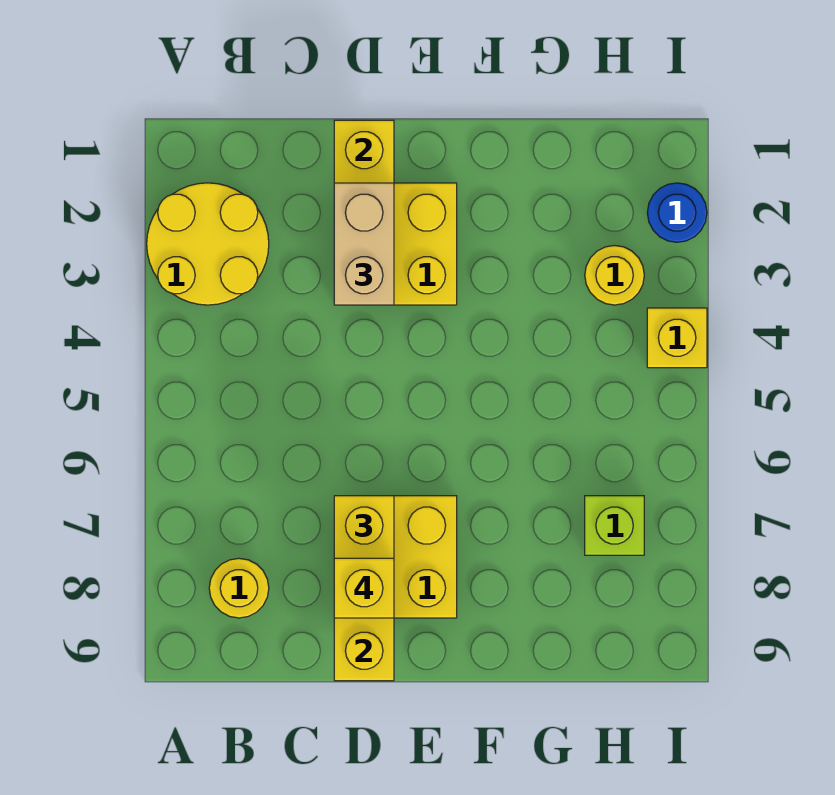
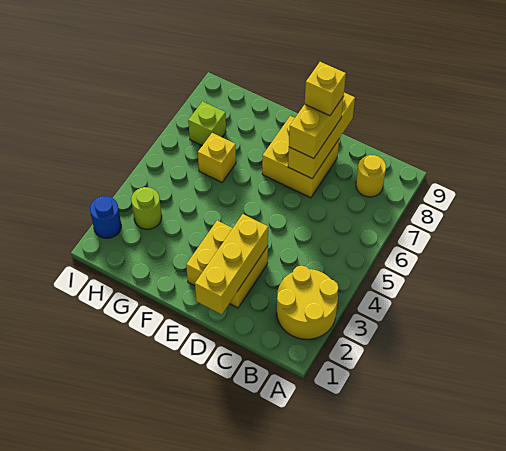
tan 1x2 brick [334,183,394,305] -> none
yellow 1x1 round brick [585,246,644,305] -> lime 1x1 round brick [131,187,162,229]
yellow 1x1 brick [647,308,707,368] -> yellow 1x1 brick moved to [198,133,236,182]

